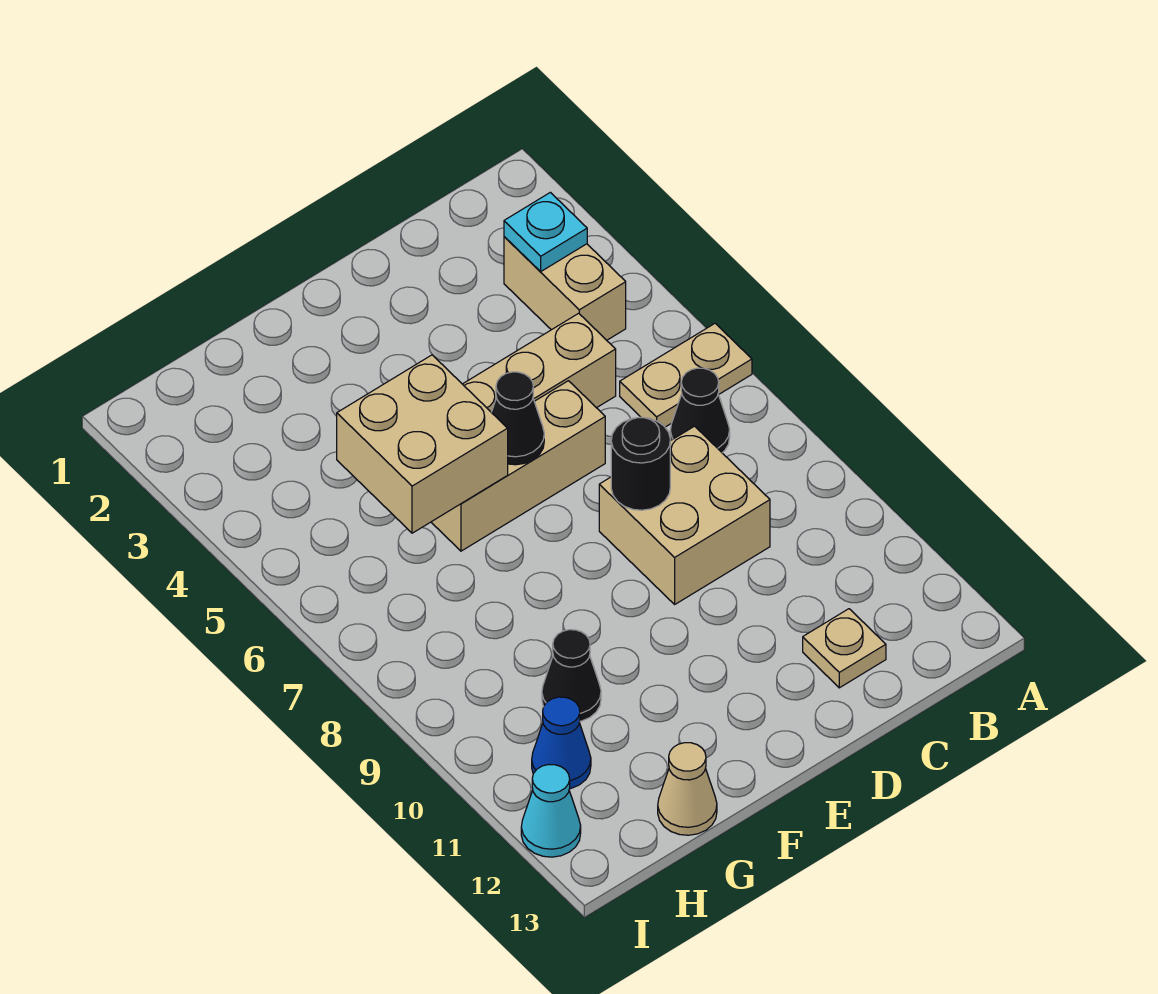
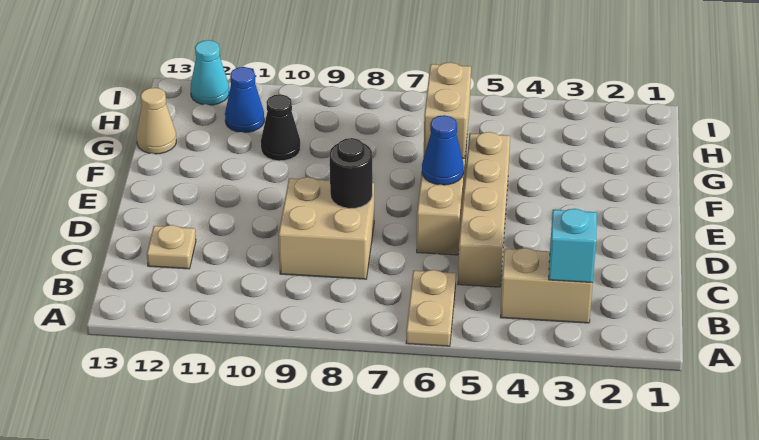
cyan 1x1 plate [504,192,587,271] -> cyan 1x1 brick [549,209,597,283]
black 1x1 cone [670,368,730,453] -> none
black 1x1 cone [491,372,544,465] -> blue 1x1 cone [422,115,464,185]
tan 2x2 brick [337,355,508,533] -> tan 1x2 brick [424,62,471,158]

